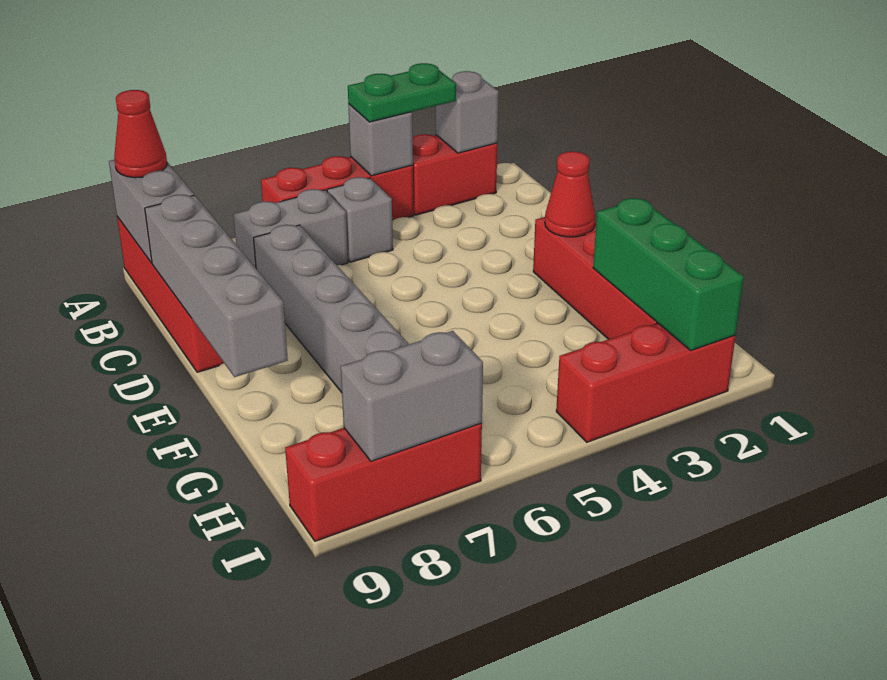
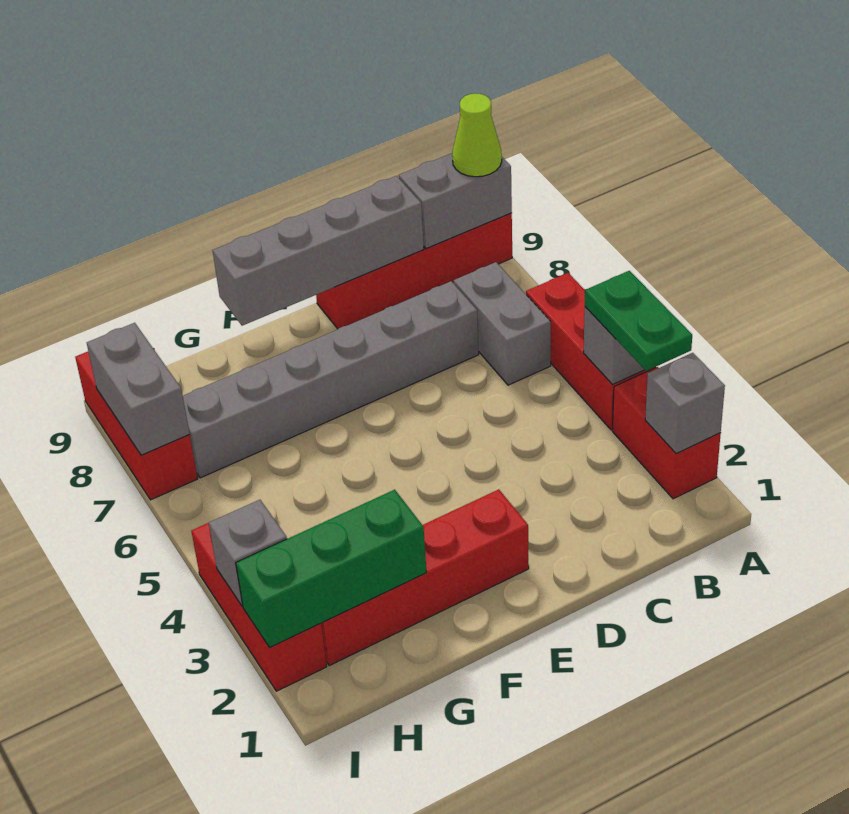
red 1x1 cone [114,90,167,178] -> lime 1x1 cone [452,93,502,177]
grey 1x1 brick [327,177,393,262] -> grey 1x1 brick moved to [209,500,287,606]
red 1x1 cone [545,152,595,237] -> none

